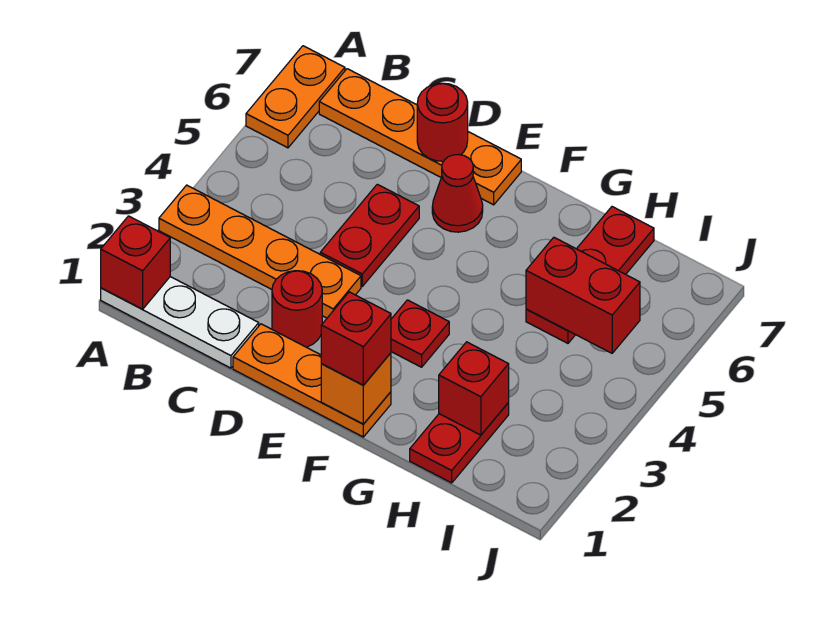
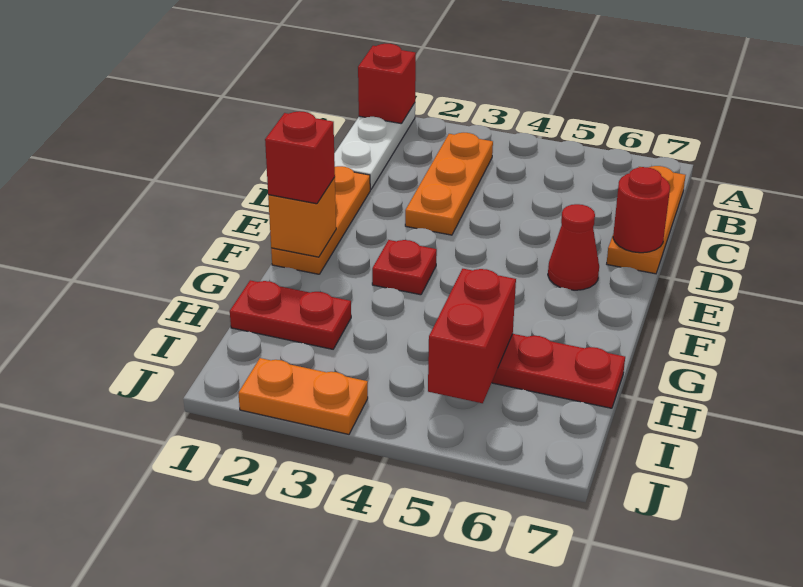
orange 1x4 plate [159,185,361,318] -> orange 1x3 plate [405,133,493,235]
orange 1x2 plate [246,46,345,148] -> orange 1x2 plate moved to [238,358,368,434]
orange 1x4 plate [319,69,521,205] -> orange 1x3 plate [607,166,686,274]
red 1x1 round brick [272,271,322,347] -> none
red 1x2 plate [320,184,419,286] -> none
red 1x1 brick [439,342,509,435] -> none

